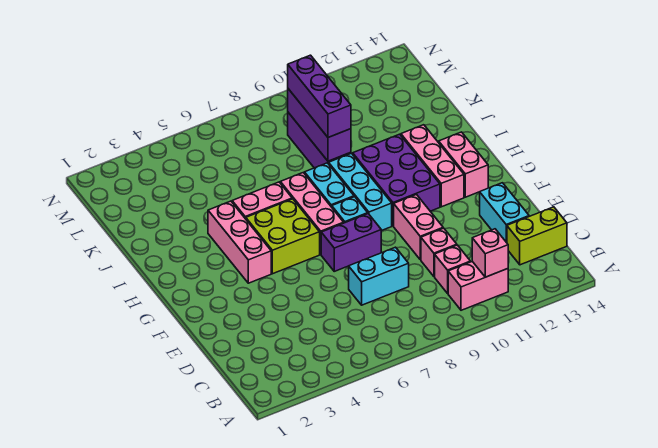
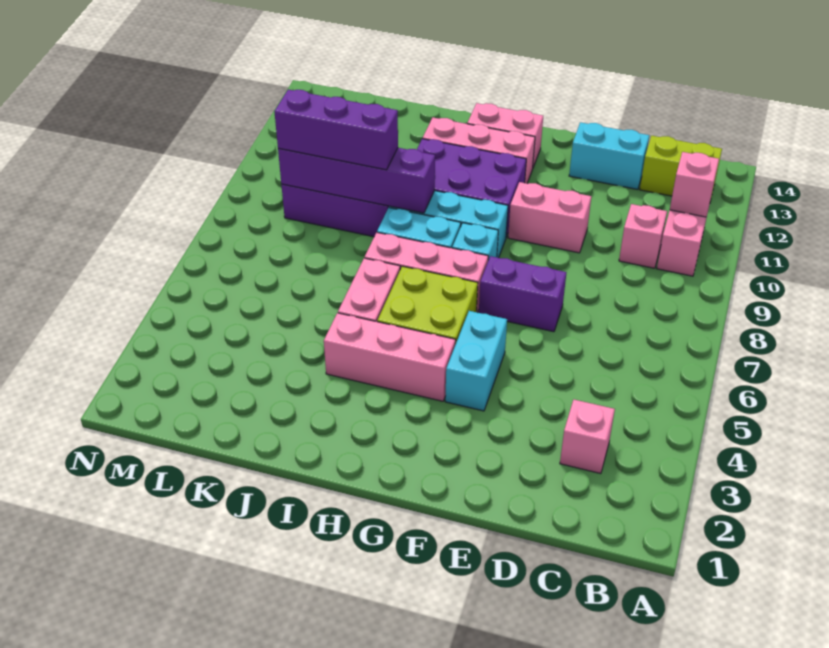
lime 1x2 brick [507,207,567,265] -> lime 1x2 brick turned to [640,136,722,202]
cyan 1x2 brick [349,247,409,305] -> cyan 1x2 brick moved to [445,311,507,411]
pink 1x1 brick [421,228,457,277] -> pink 1x1 brick moved to [560,400,615,474]
purple 1x2 brick [321,214,381,271] -> purple 1x2 brick turned to [479,256,566,332]
purple 1x3 brick [288,89,351,161] -> purple 1x4 brick [278,148,435,213]

